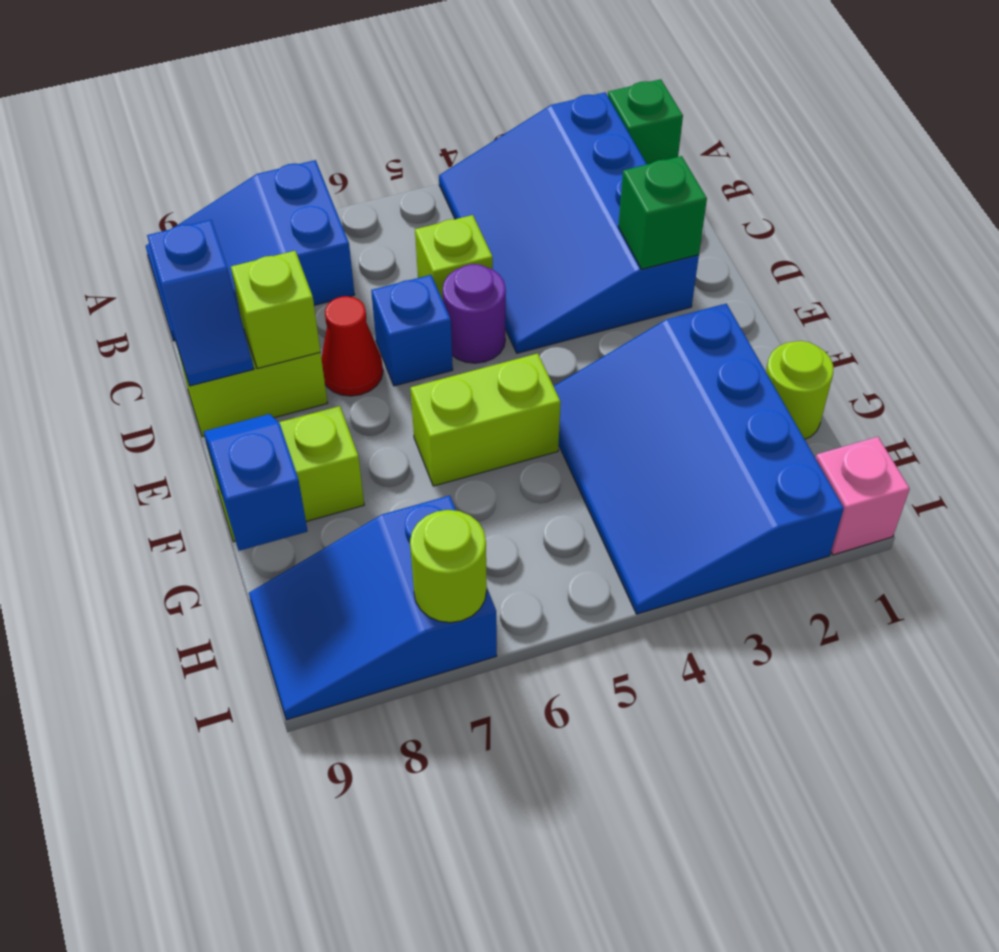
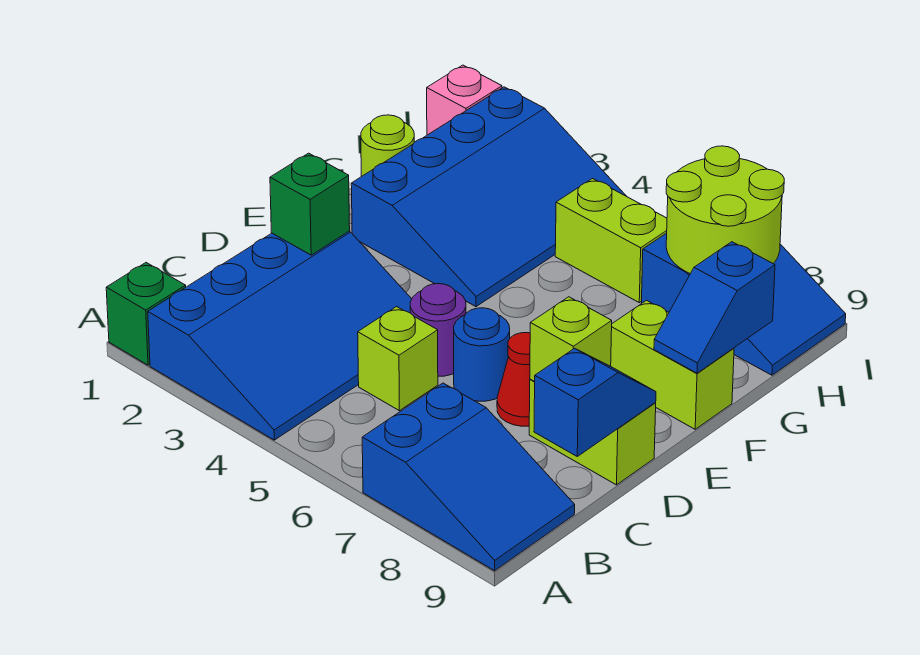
blue 1x1 brick [371,275,453,386] -> blue 1x1 round brick [454,308,510,401]
lime 1x2 brick [410,354,561,486] -> lime 1x2 brick moved to [555,179,667,303]
lime 1x1 round brick [410,510,487,623] -> lime 2x2 round brick [666,146,784,274]

